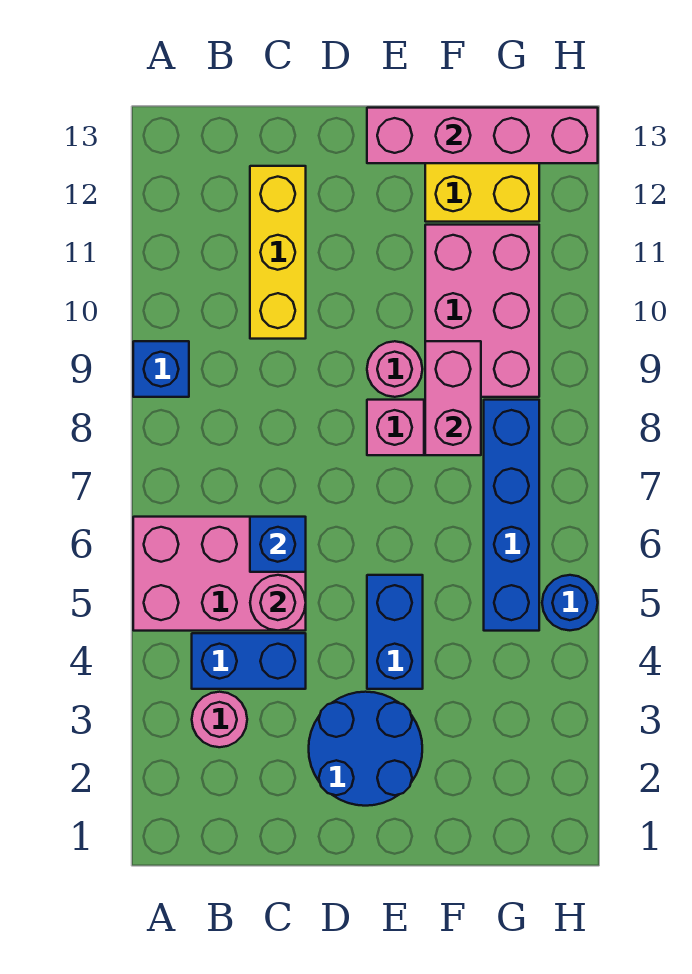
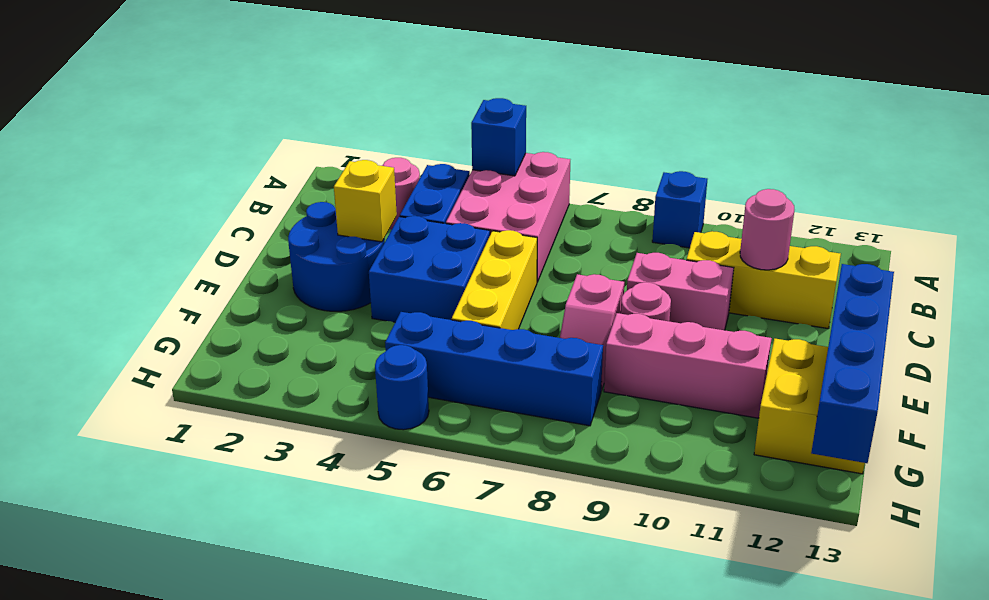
pink 1x1 round brick [250,575,306,631] -> pink 1x1 round brick moved to [740,189,794,270]
blue 1x1 brick [250,517,306,572] -> blue 1x1 brick moved to [471,98,526,176]
none -> yellow 1x1 brick [334,160,397,242]
none -> yellow 1x3 brick [452,230,537,330]
blue 1x2 brick [367,575,423,689] -> blue 2x2 brick [369,216,490,322]
pink 1x4 brick [367,108,598,163] -> blue 1x4 brick [811,264,894,463]
pink 1x2 brick [425,341,481,455] -> pink 1x2 brick moved to [627,253,734,330]
pink 2x3 brick [425,225,539,397] -> pink 1x3 brick [604,313,772,418]

